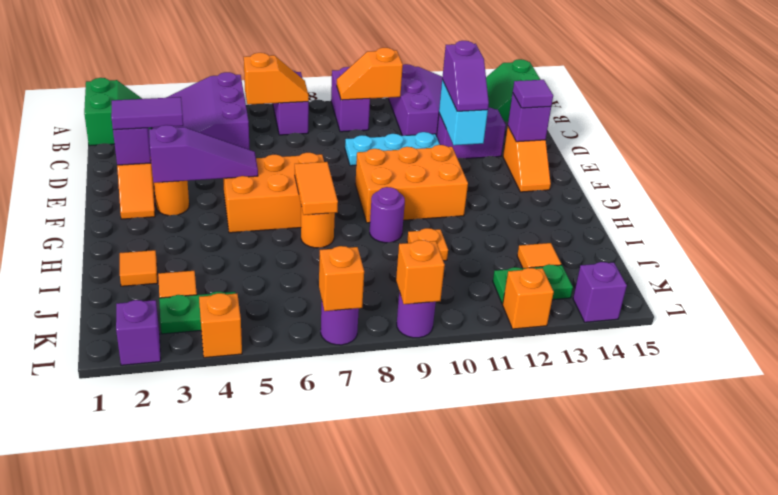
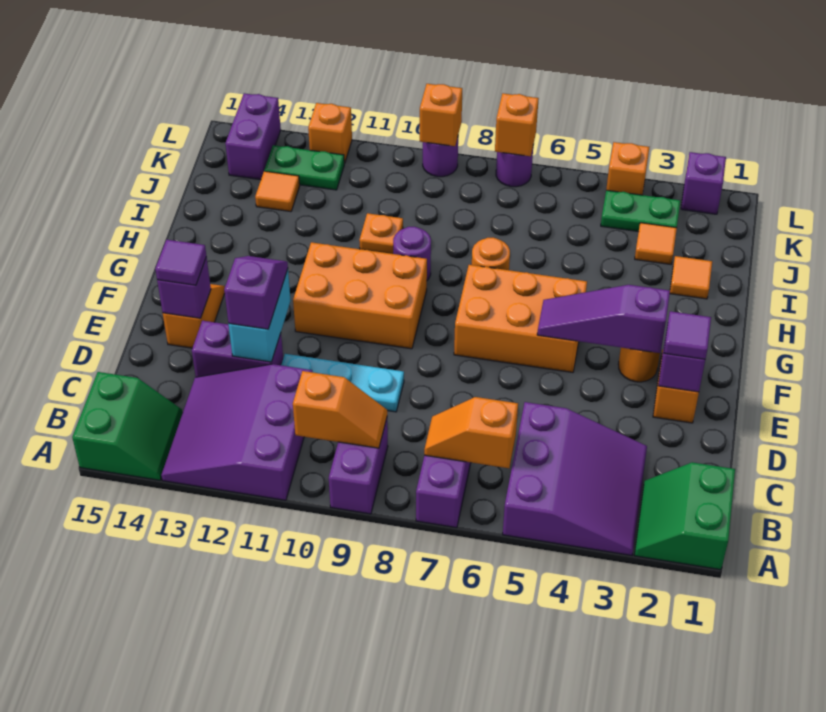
purple 1x2 tile [111,97,183,130] -> purple 1x1 tile [664,311,711,359]
orange 1x2 tile [295,162,338,215] -> none
purple 1x1 brick [573,262,627,322] -> purple 1x2 brick [225,93,281,180]

